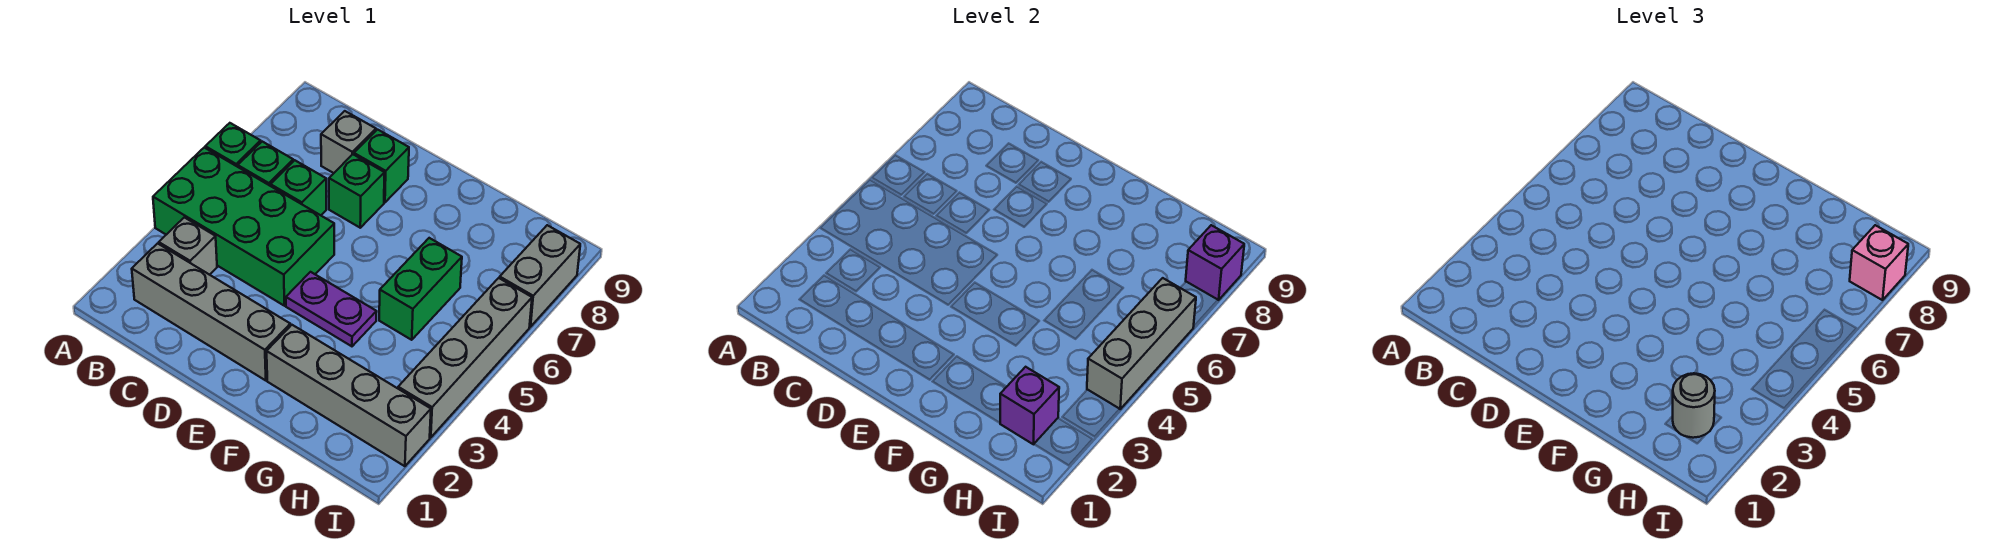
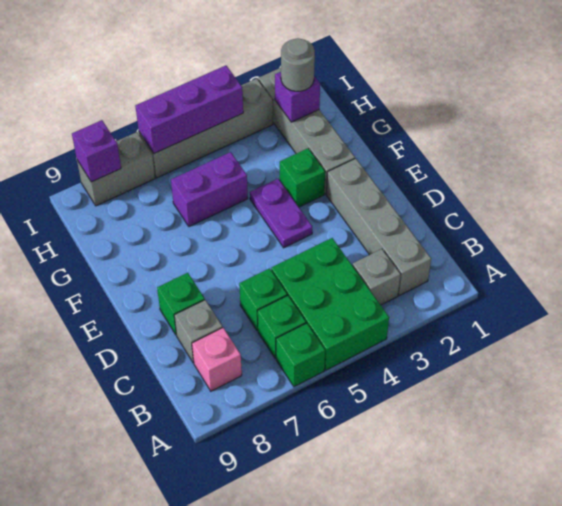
green 2x4 brick [153,148,334,306] -> green 2x3 brick [271,238,389,370]
green 1x1 brick [329,154,385,228] -> green 1x1 brick moved to [280,148,325,207]
green 1x2 brick [379,238,462,340] -> purple 1x2 brick [171,152,248,227]
grey 1x3 brick [1087,278,1196,409] -> purple 1x3 brick [135,65,243,153]
pink 1x1 brick [1850,225,1908,300] -> pink 1x1 brick moved to [192,328,242,391]

